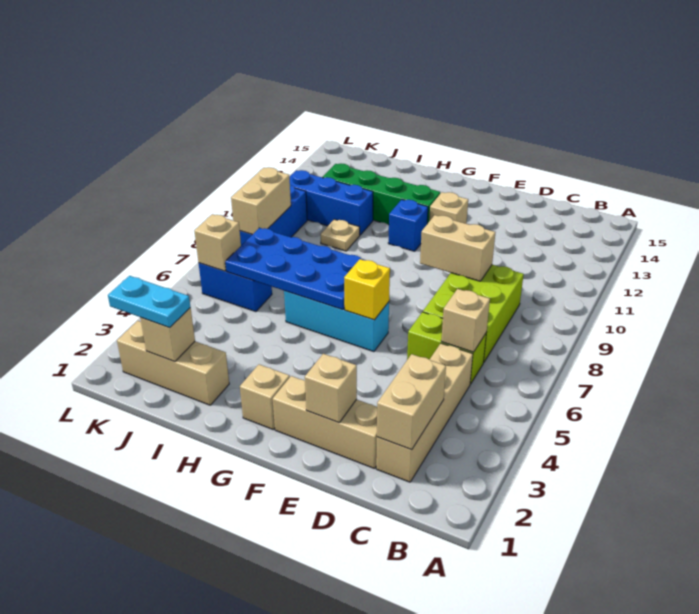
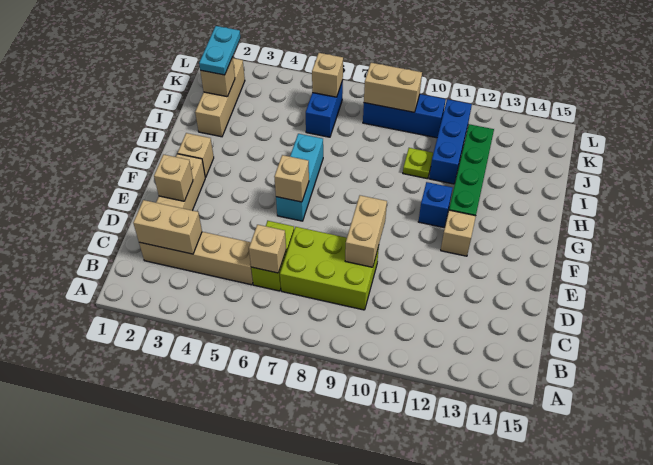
yellow 1x1 brick [344,259,390,320] -> tan 1x1 brick [274,155,309,202]
blue 2x4 plate [225,228,364,310] -> none
tan 1x1 plate [320,219,360,251] -> lime 1x1 plate [403,148,433,179]

